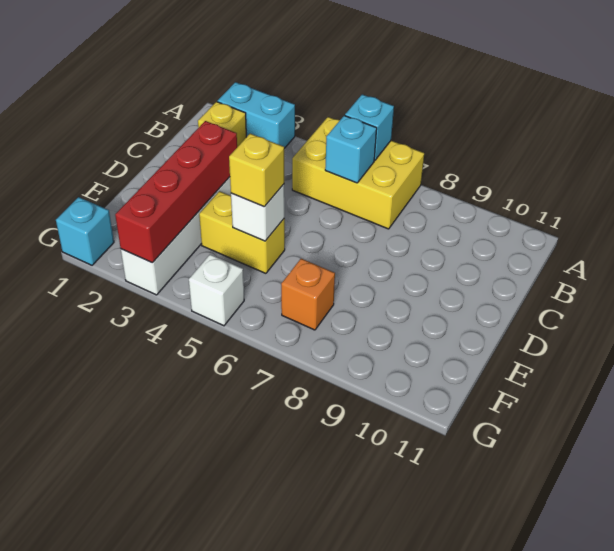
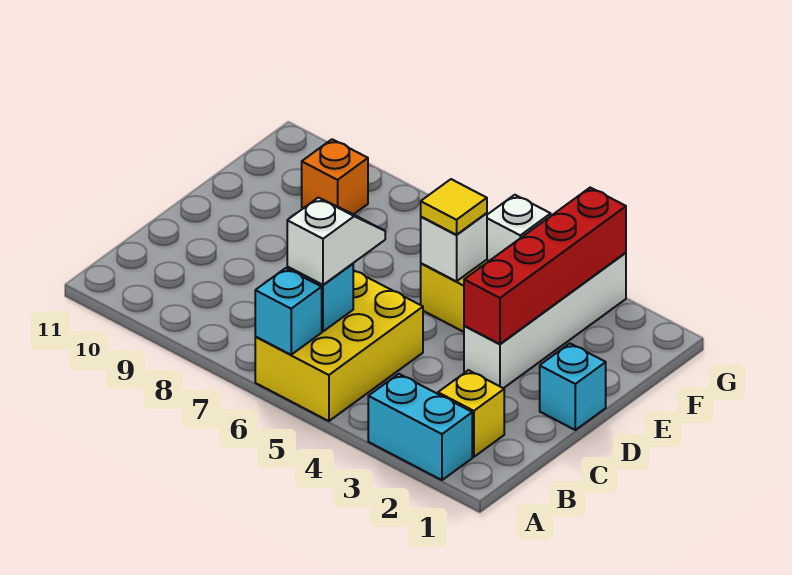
yellow 2x3 brick [292,117,424,229] -> yellow 2x3 brick turned to [255,270,423,421]
none -> white 1x2 slope [287,198,385,285]
yellow 1x1 brick [229,134,284,207] -> yellow 1x1 tile [421,179,487,235]
orange 1x1 brick [281,259,335,330] -> orange 1x1 brick moved to [302,139,368,214]
cyan 1x1 brick [56,197,114,265] -> cyan 1x1 brick moved to [540,344,606,430]

